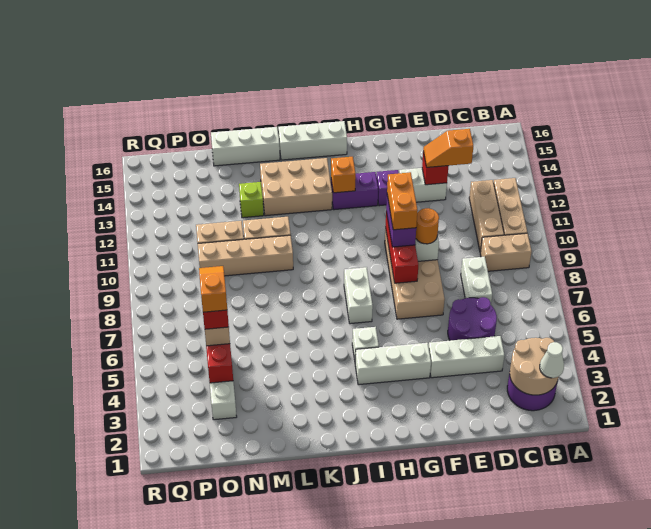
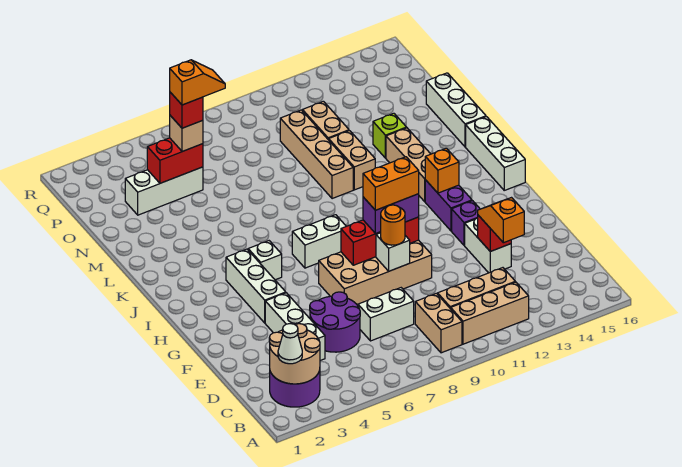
tan 2x3 brick [260,158,332,216] -> tan 1x3 brick [386,128,430,202]

